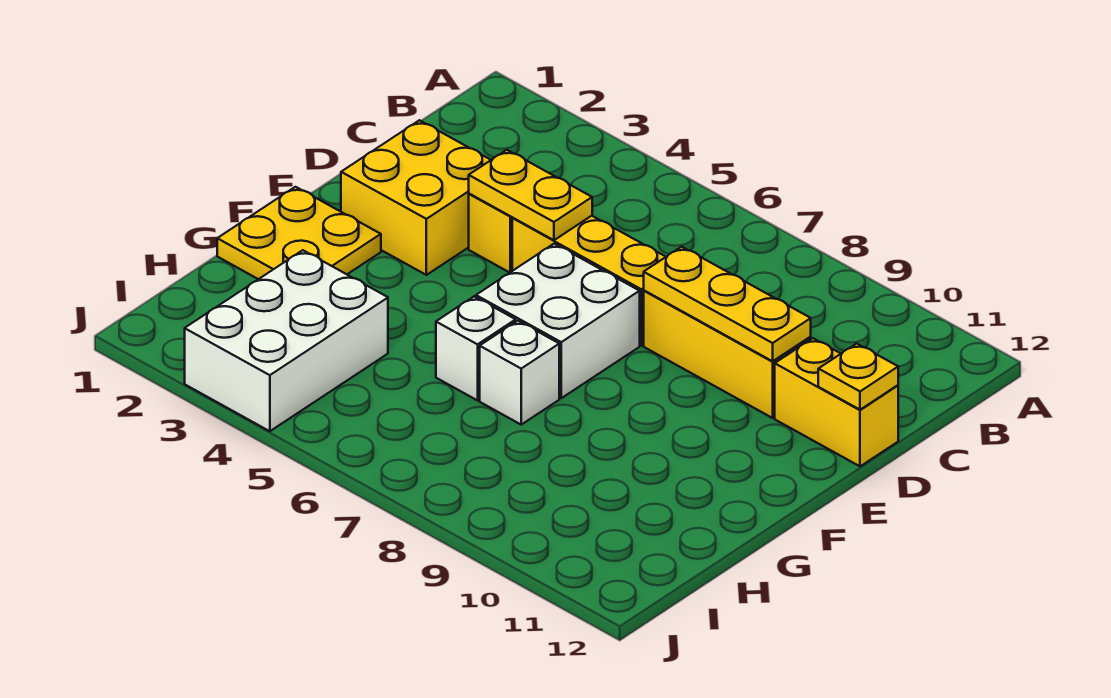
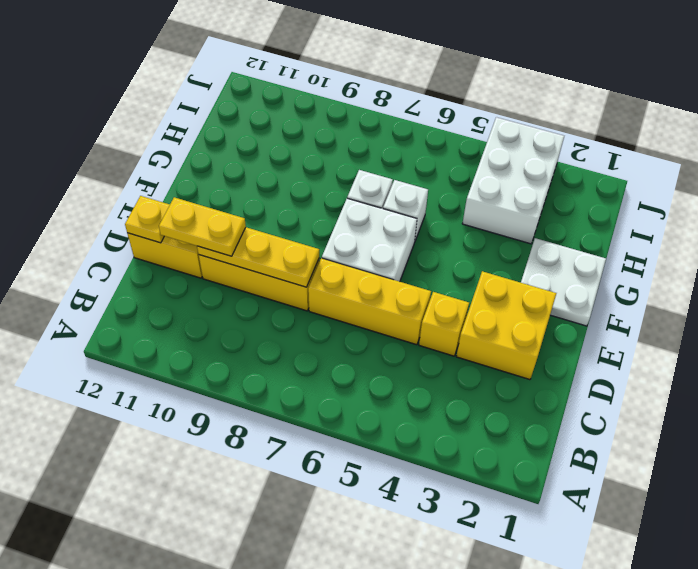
yellow 1x2 plate [469,150,592,240] -> yellow 1x2 plate moved to [159,197,246,256]
yellow 2x2 plate [217,187,381,279] -> white 2x2 plate [521,238,606,326]

